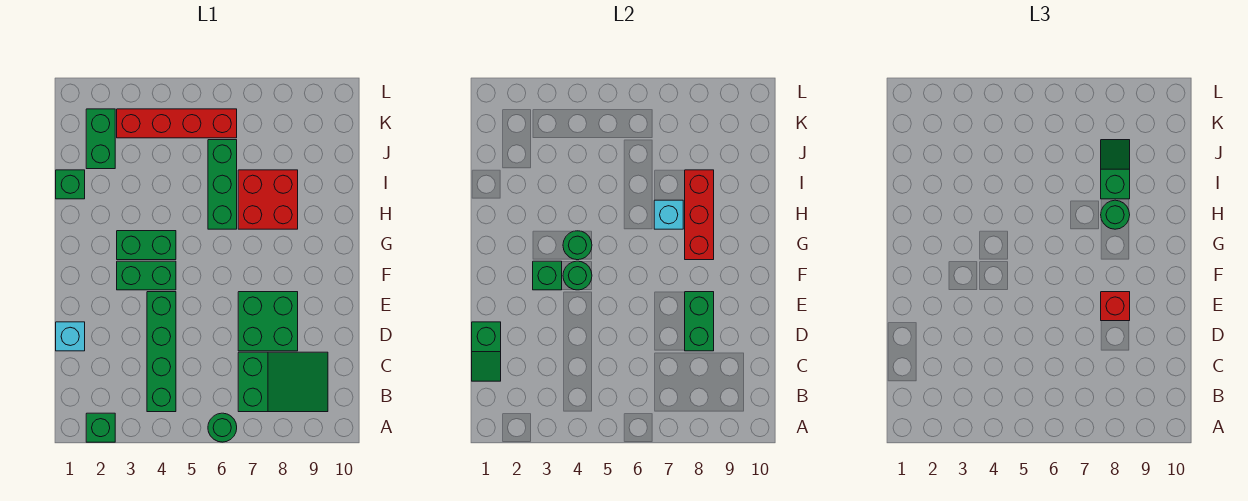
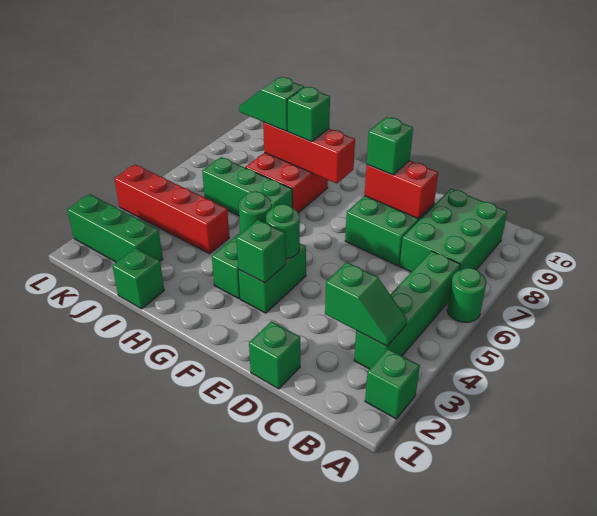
green 1x4 brick [147,292,176,412] -> green 1x4 brick turned to [354,251,461,369]
green 2x3 slope [238,352,328,412] -> green 2x3 brick [400,189,507,272]
green 1x2 slope [472,322,501,381] -> green 1x2 slope moved to [325,262,407,346]
cyan 1x1 brick [56,322,85,351] -> green 1x1 brick [249,321,300,389]
green 1x2 brick [685,292,714,351] -> red 1x2 brick [365,161,438,219]
red 1x1 brick [1101,292,1130,321] -> green 1x1 brick [367,117,413,175]
cyan 1x1 brick [654,200,683,229] -> none
green 1x1 round brick [1101,200,1130,229] -> green 1x1 brick [287,87,330,142]
green 1x2 brick [86,109,115,169] -> green 1x3 brick [67,194,163,262]
red 1x4 brick [117,109,237,138] -> red 1x4 brick turned to [114,164,229,254]

